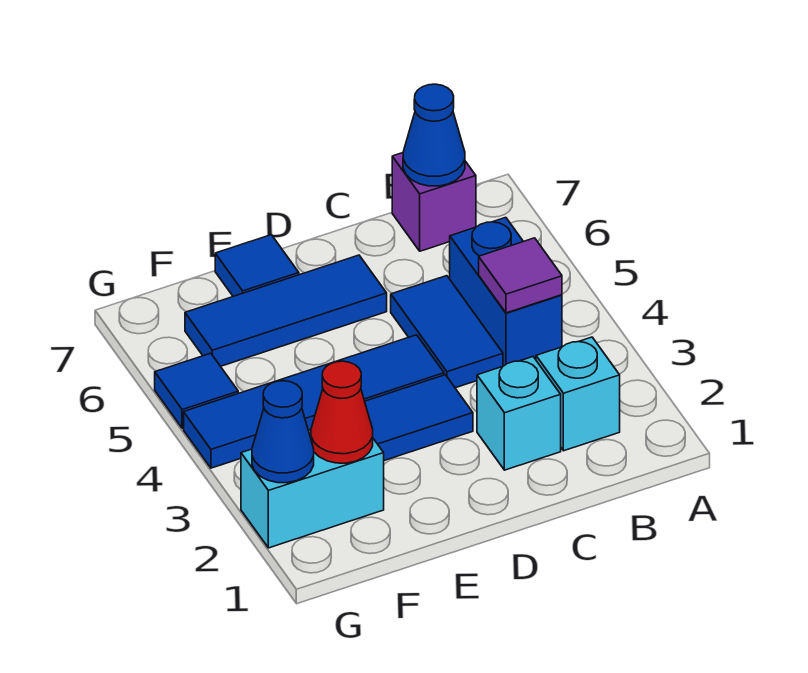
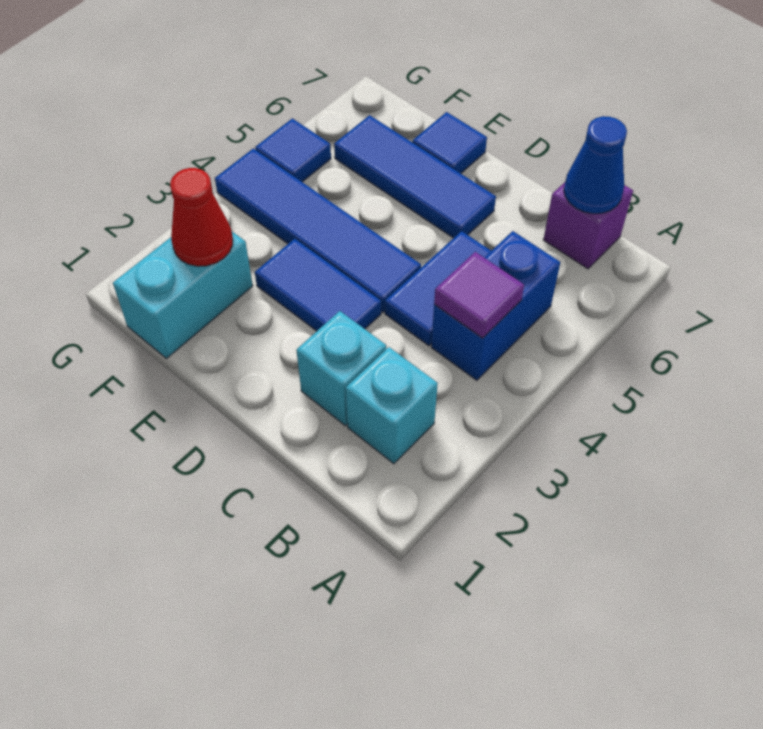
cyan 1x2 brick [241,430,384,548] -> cyan 1x2 brick turned to [113,232,253,358]
blue 1x1 cone [252,381,314,483] -> none

